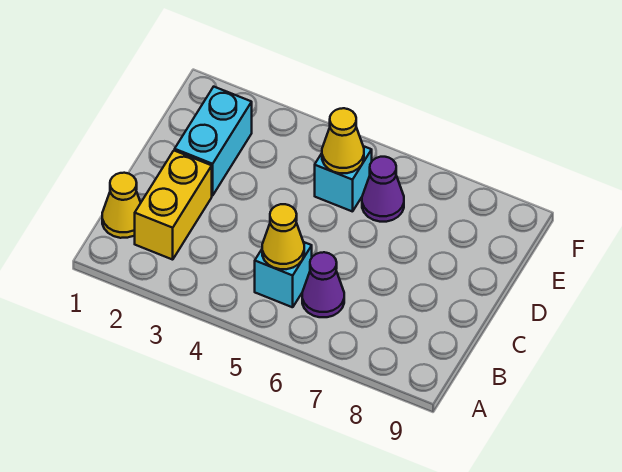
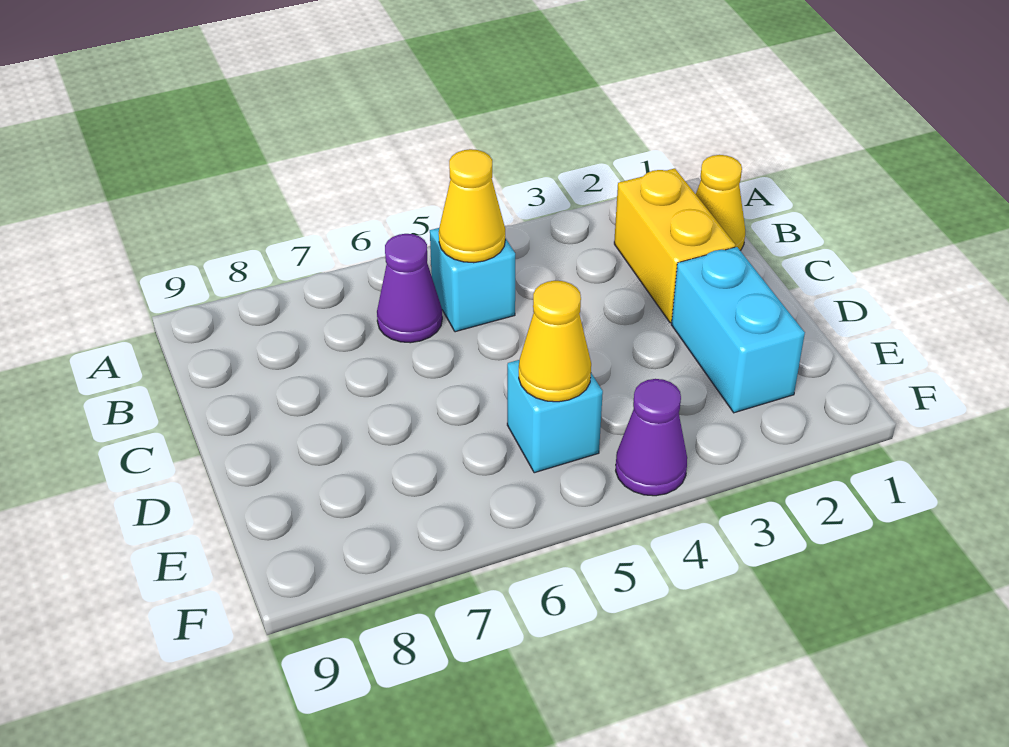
purple 1x1 cone [362,157,404,222] -> purple 1x1 cone moved to [616,379,687,496]

